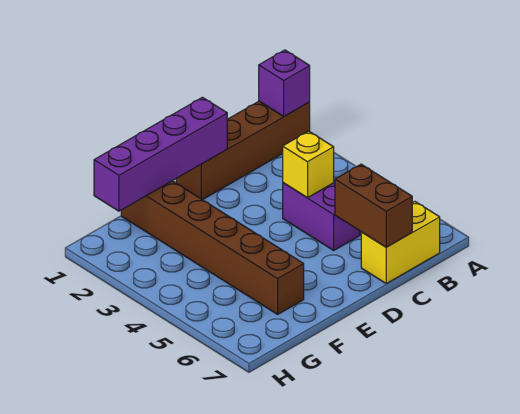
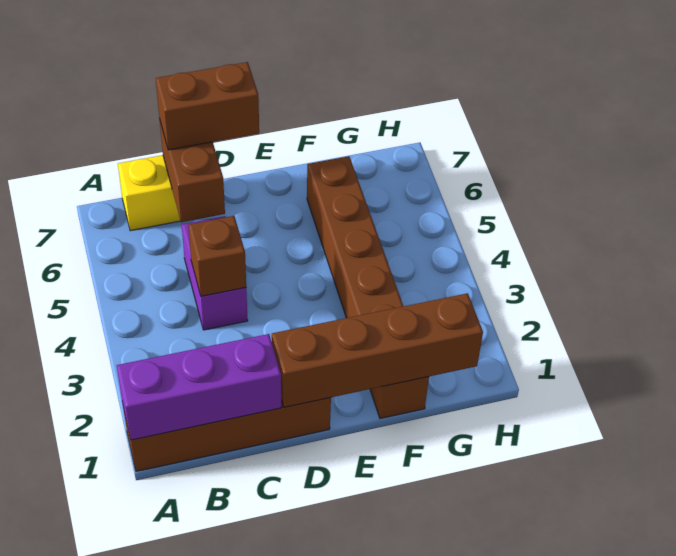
purple 1x1 brick [259,50,310,116] -> purple 1x3 brick [116,334,281,440]
yellow 1x1 brick [283,131,334,198] -> brown 1x1 brick [188,216,246,296]
none -> brown 1x2 brick [156,62,259,150]
purple 1x4 brick [94,97,227,211] -> brown 1x4 brick [272,293,483,407]

